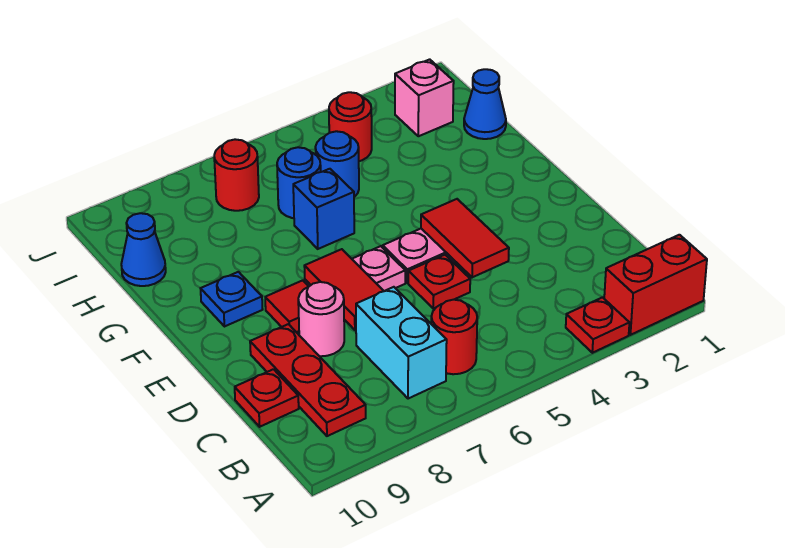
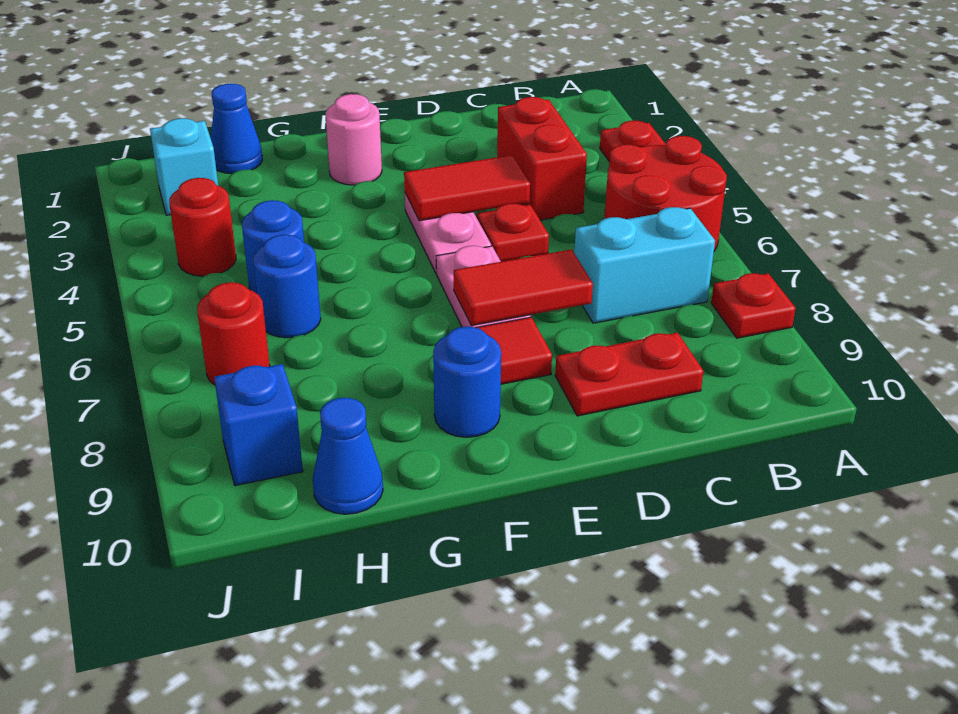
red 1x2 brick [604,235,707,335] -> red 1x2 brick moved to [497,97,587,220]
red 1x1 round brick [431,300,477,374] -> red 2x2 round brick [604,136,727,251]
red 1x3 plate [250,324,366,436] -> red 1x2 plate [555,333,703,416]
red 1x1 plate [235,369,299,427] -> red 1x1 plate moved to [711,273,796,338]
pink 1x1 round brick [298,282,344,356] -> pink 1x1 round brick moved to [325,94,382,185]
blue 1x1 plate [201,272,263,327] -> blue 1x1 round brick [433,326,501,437]
blue 1x1 brick [293,169,354,249] -> blue 1x1 brick moved to [214,364,303,486]
pink 1x1 brick [395,59,454,136] -> cyan 1x1 brick [150,118,218,215]

